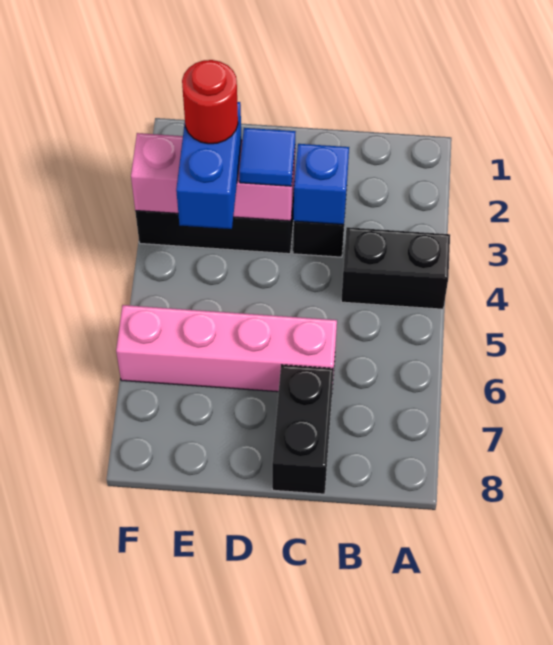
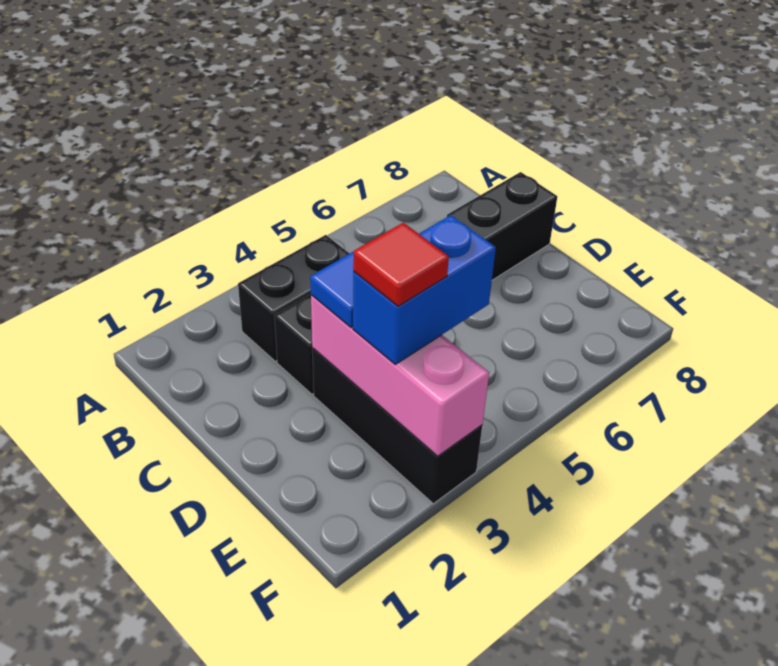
black 1x2 brick [341,227,450,309] -> black 1x2 brick turned to [238,235,350,361]
blue 1x1 brick [294,144,349,225] -> none
pink 1x4 brick [116,305,337,392] -> none
red 1x1 round brick [182,60,238,144] -> red 1x1 tile [353,223,449,306]

